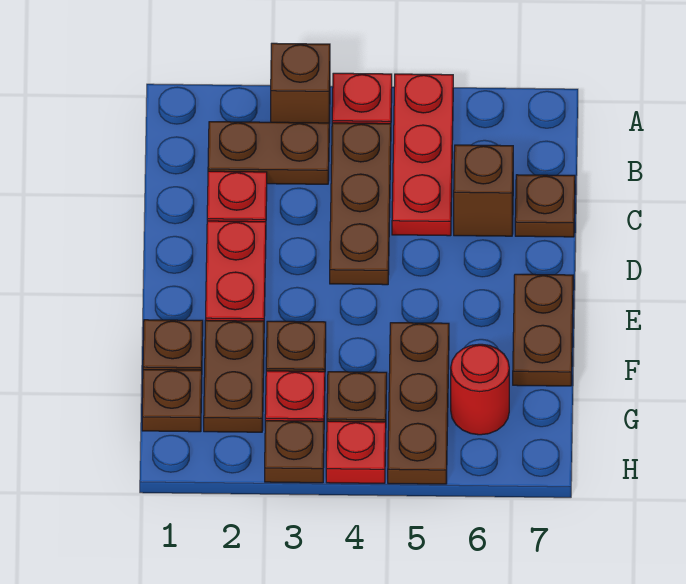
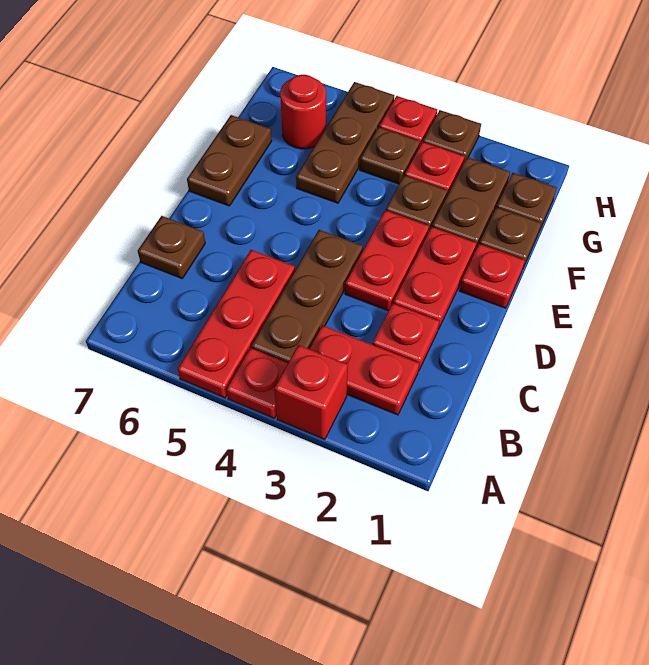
brown 1x1 brick [271,43,330,123] -> red 1x1 brick [274,345,348,439]
brown 1x2 plate [208,122,329,184] -> red 1x2 plate [310,325,419,415]
brown 1x1 brick [454,145,513,236] -> none
none -> red 1x2 plate [345,210,429,311]
none -> red 1x1 plate [460,244,525,308]

